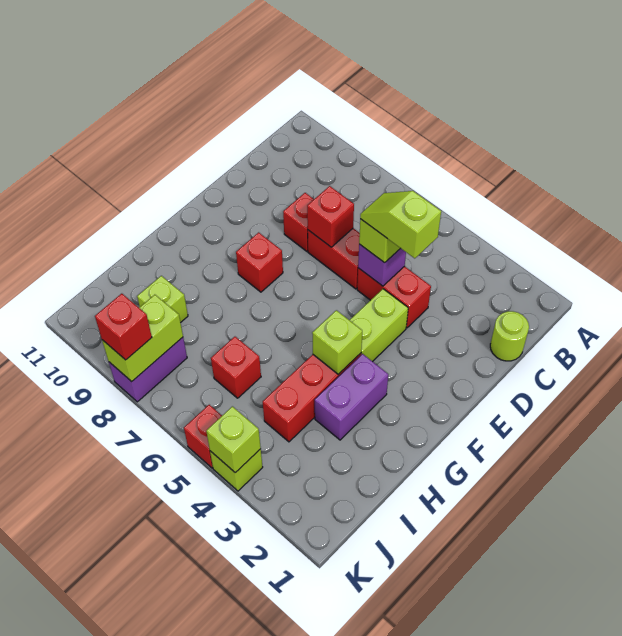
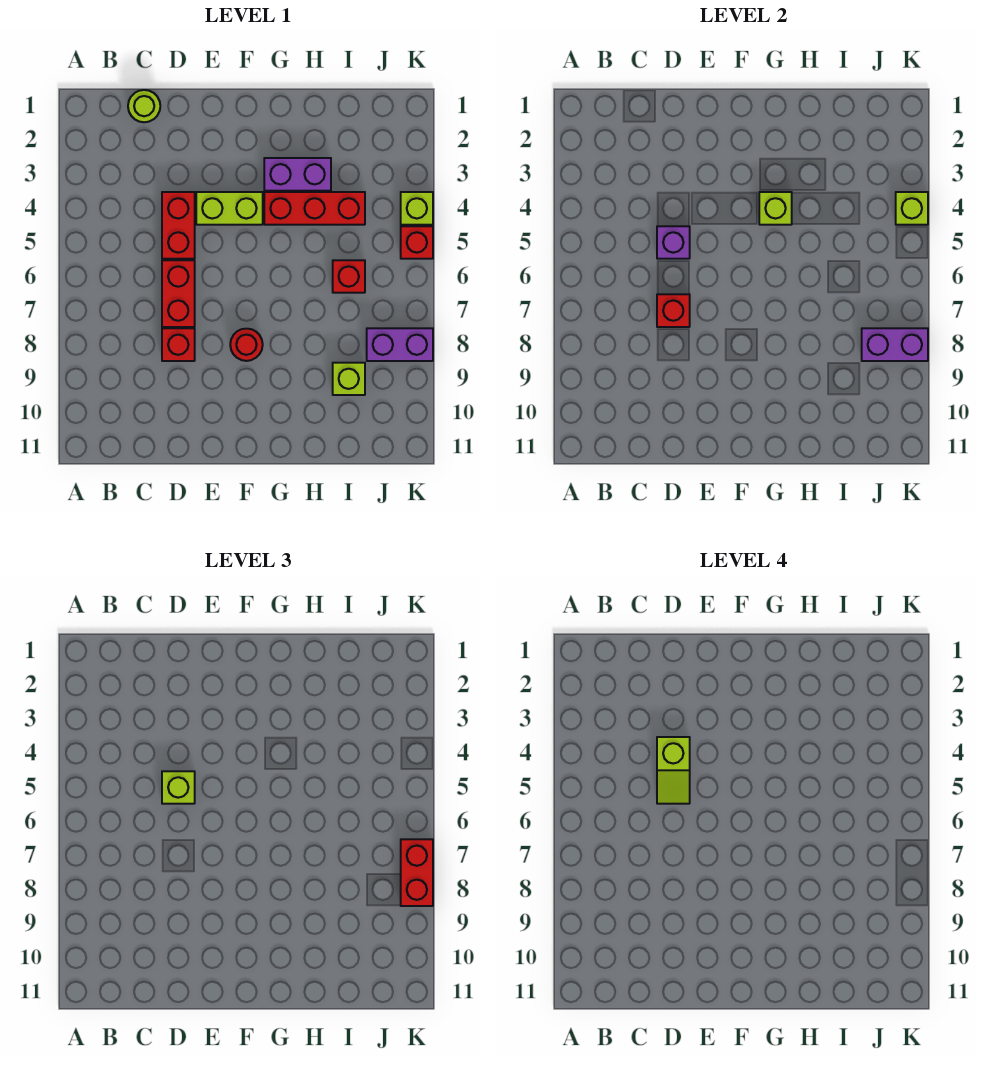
red 1x1 brick [236,232,283,292] -> red 1x1 round brick [230,329,263,361]
lime 1x2 brick [102,295,183,382] -> purple 1x2 brick [862,328,928,361]
red 1x1 brick [95,294,152,360] -> red 1x2 brick [401,839,433,906]

